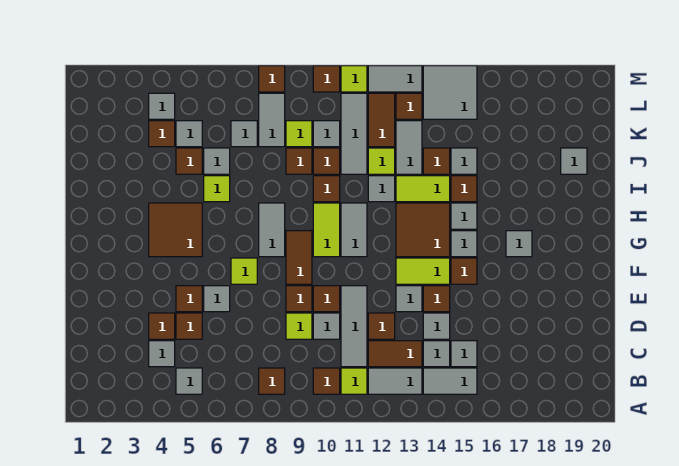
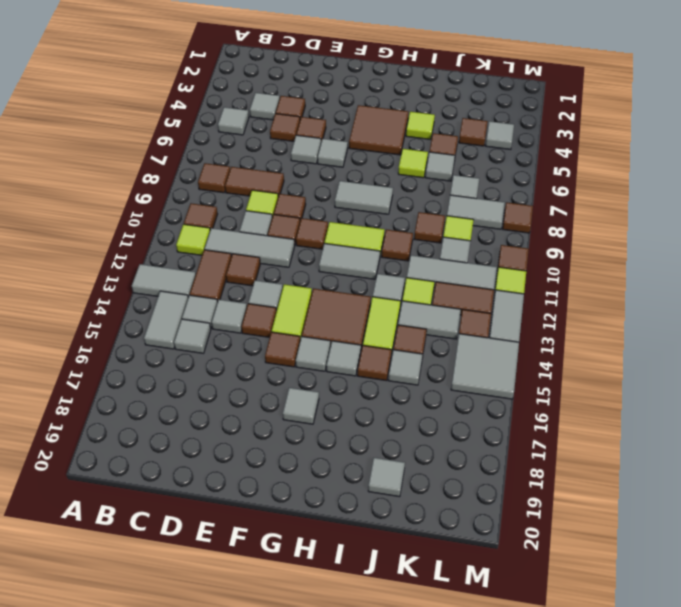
grey 1x2 tile [368,368,422,394] -> grey 1x2 tile turned to [132,264,196,297]
lime 1x1 tile [231,258,257,284] -> lime 1x1 tile moved to [406,112,435,140]
brown 1x2 tile [286,231,312,284] -> brown 1x2 tile moved to [225,167,284,196]
brown 1x1 tile [313,148,340,174] -> brown 1x1 tile moved to [296,218,328,249]
grey 1x1 tile [176,121,202,147] -> grey 1x1 tile moved to [318,139,348,167]

